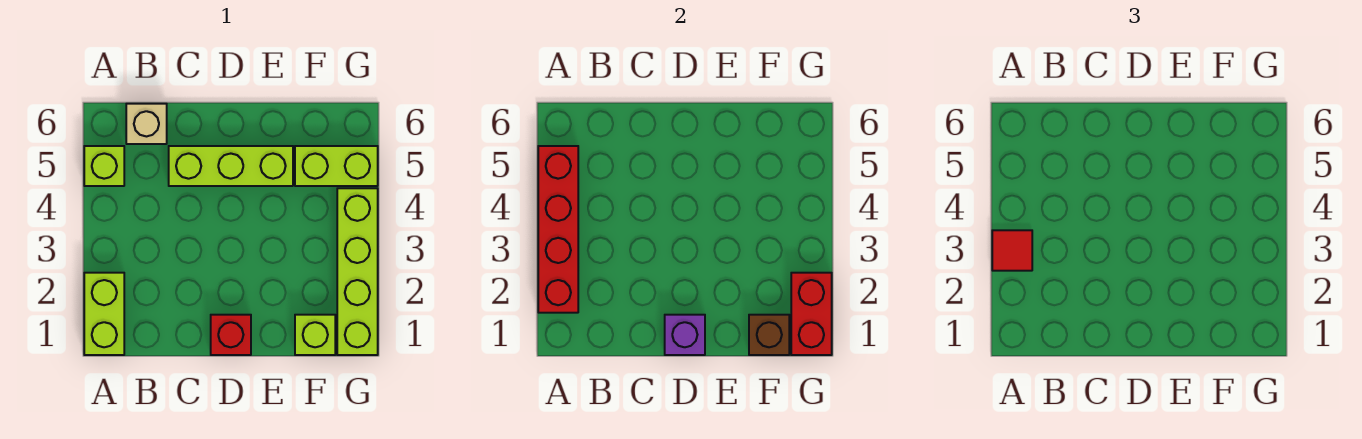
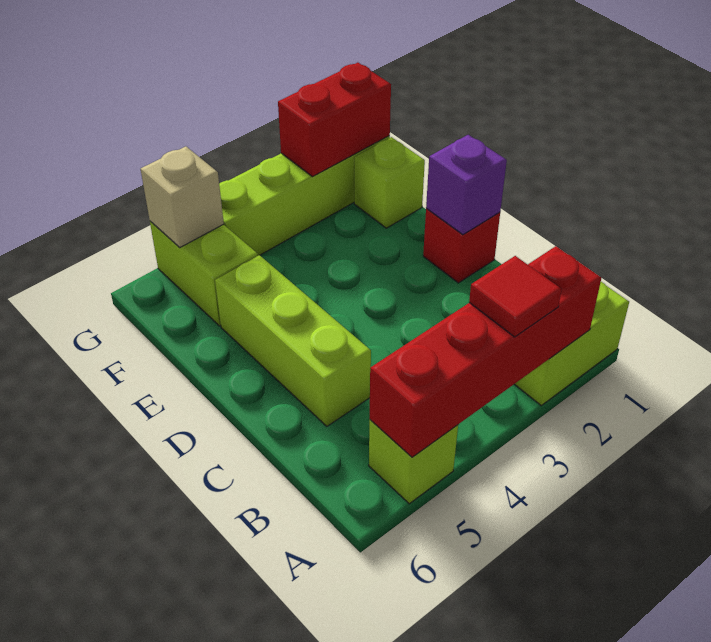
tan 1x1 brick [126,104,167,144] -> tan 1x1 brick moved to [141,146,224,248]
brown 1x1 brick [749,315,789,355] -> none

